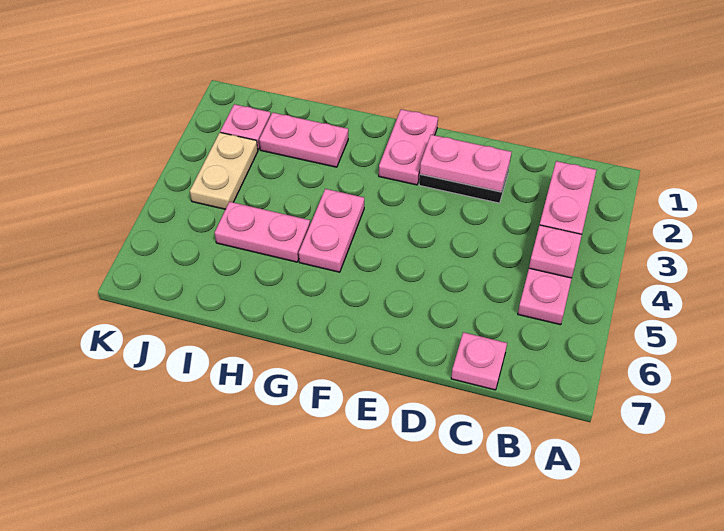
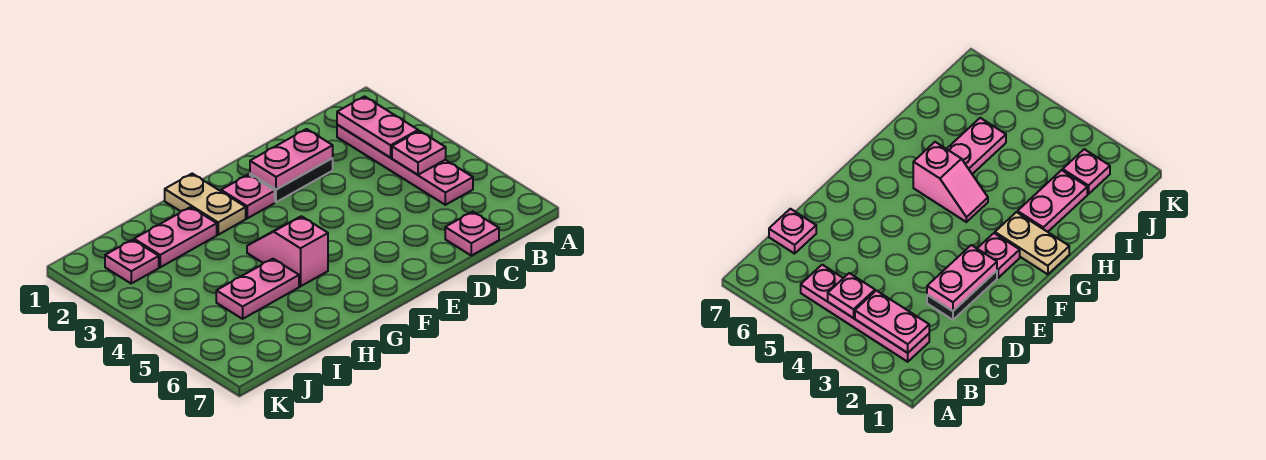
pink 1x2 plate [379,109,438,185] -> pink 1x1 plate [221,174,275,218]
pink 1x2 plate [299,189,364,272] -> pink 1x2 slope [247,216,328,286]
tan 1x2 plate [190,132,258,209] -> tan 1x2 plate moved to [165,174,246,235]

